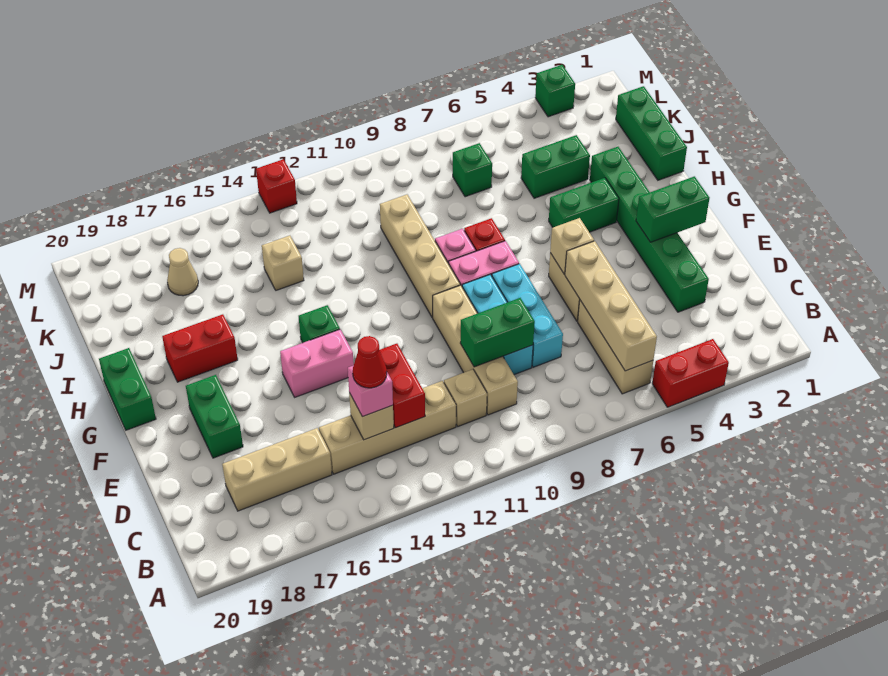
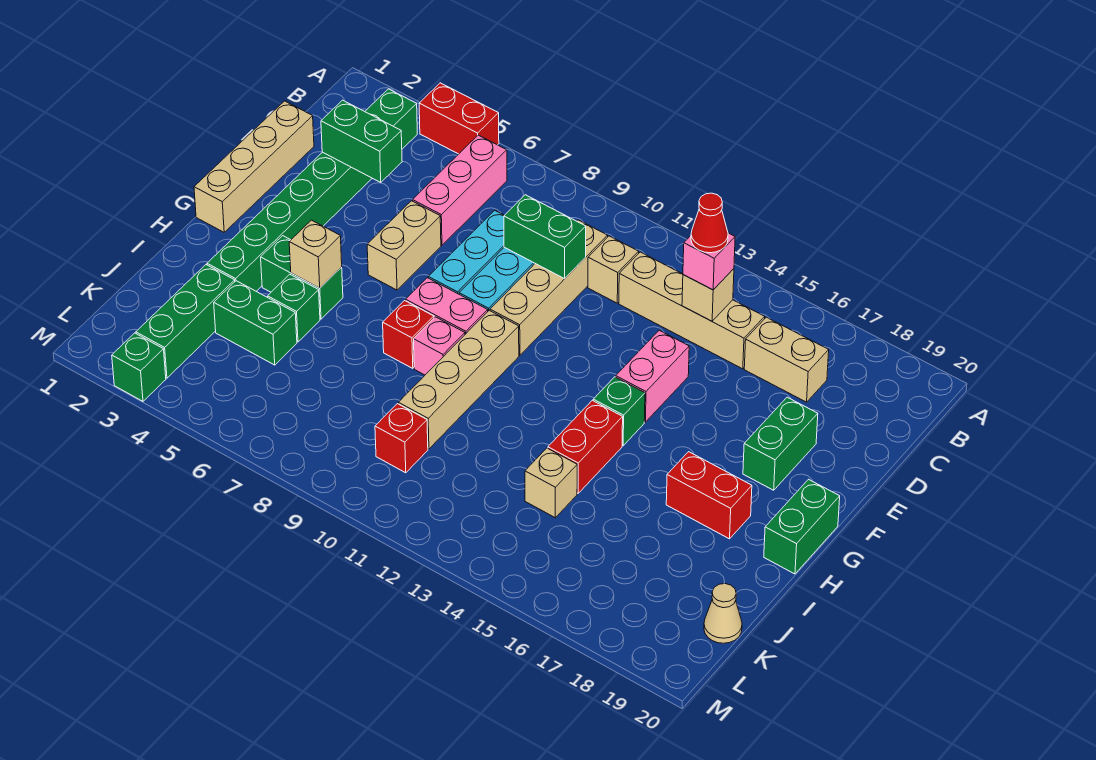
tan 1x3 brick [578,300,653,394] -> pink 1x3 brick [413,135,507,245]
tan 1x4 brick [565,241,657,371] -> tan 1x4 brick moved to [194,101,314,232]
red 1x2 brick [379,344,425,428] -> red 1x2 brick moved to [548,400,623,493]
tan 1x3 brick [222,428,332,511] -> tan 1x2 brick [744,317,829,402]
green 1x6 brick [590,147,709,312] -> green 1x8 brick [207,89,417,291]
green 1x2 brick [636,176,709,242] -> green 1x2 brick moved to [321,100,402,182]
tan 1x1 brick [550,218,594,274] -> tan 1x1 brick moved to [289,220,342,288]
pink 1x2 brick [280,330,354,397] -> pink 1x2 brick turned to [616,330,689,422]
green 1x3 brick [616,86,687,180] -> green 1x3 brick moved to [136,265,235,378]
green 1x1 brick [453,143,492,197] -> green 1x1 brick moved to [268,274,320,342]
tan 1x1 cone [167,248,198,296] -> tan 1x1 cone moved to [704,584,742,643]
red 1x1 brick [256,159,297,213] -> red 1x1 brick moved to [375,404,428,473]

